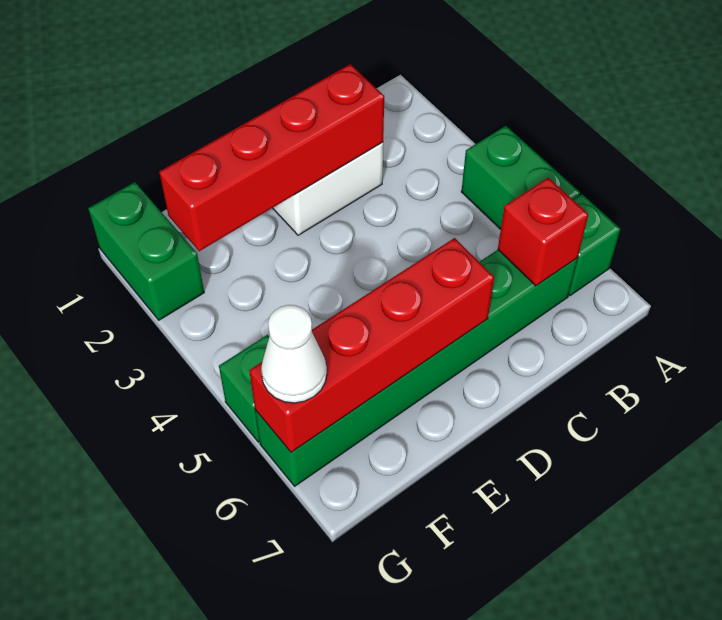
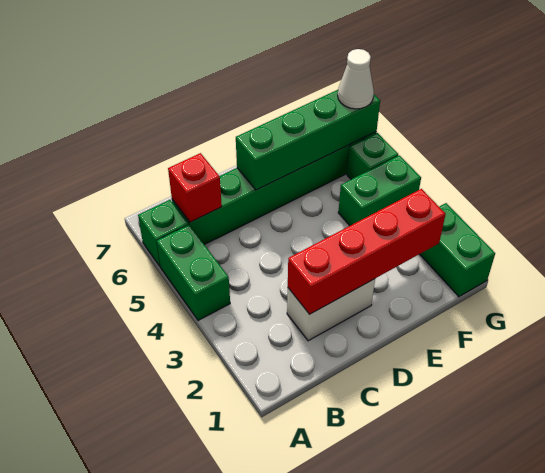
red 1x4 brick [249,238,494,452] -> green 1x4 brick [236,90,380,190]
none -> green 1x2 brick [338,155,421,226]

